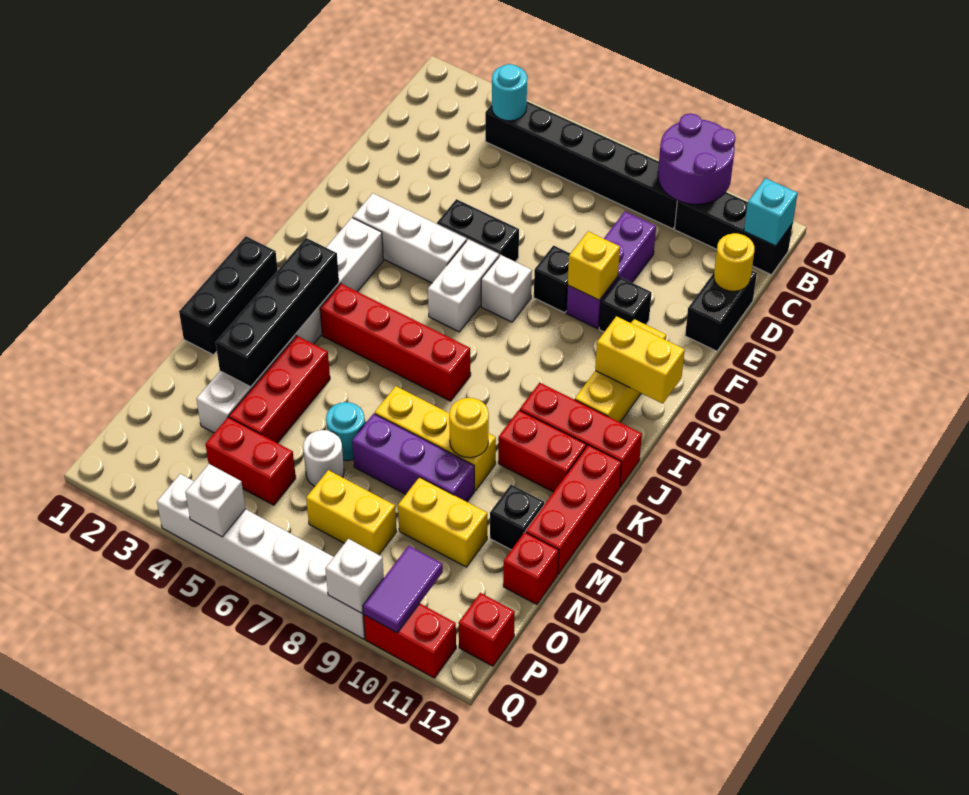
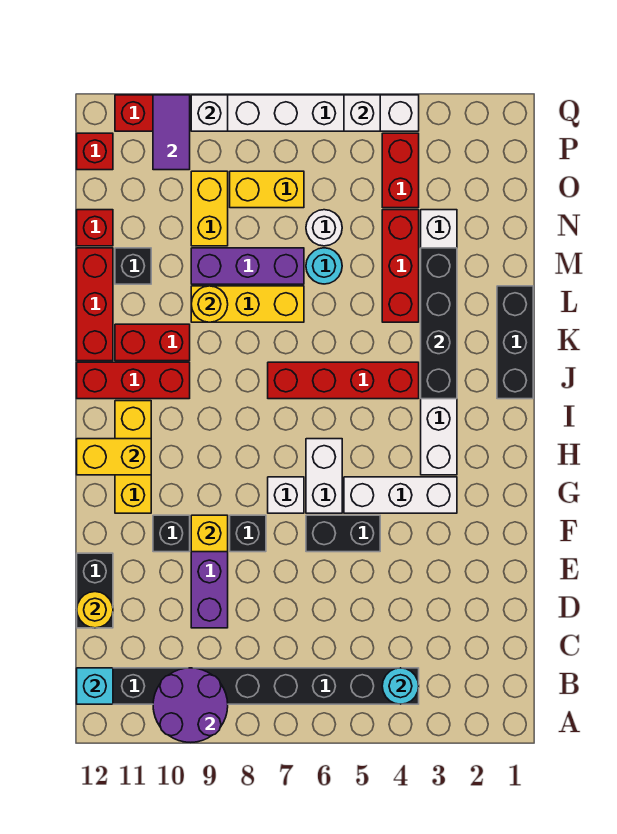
yellow 1x2 brick [398,477,487,567] -> yellow 1x2 brick turned to [191,171,228,246]
red 1x2 brick [205,417,296,505] -> red 1x2 brick turned to [382,133,419,208]

